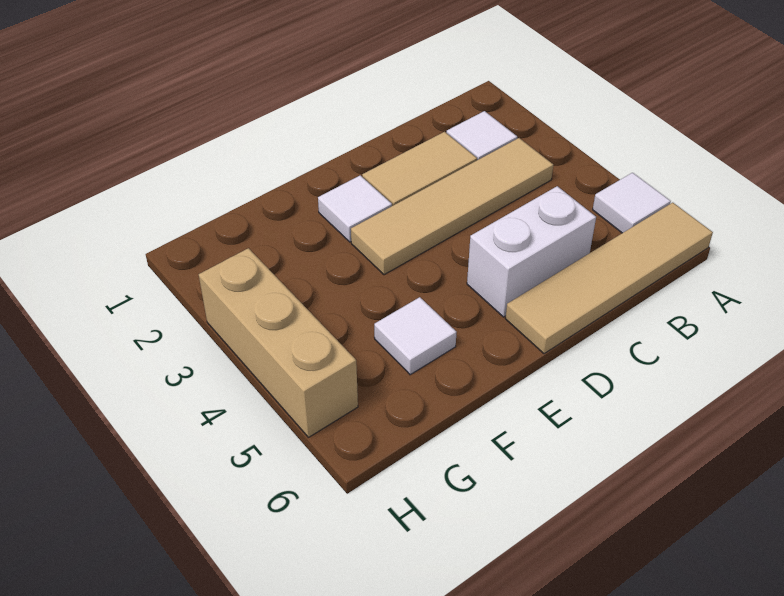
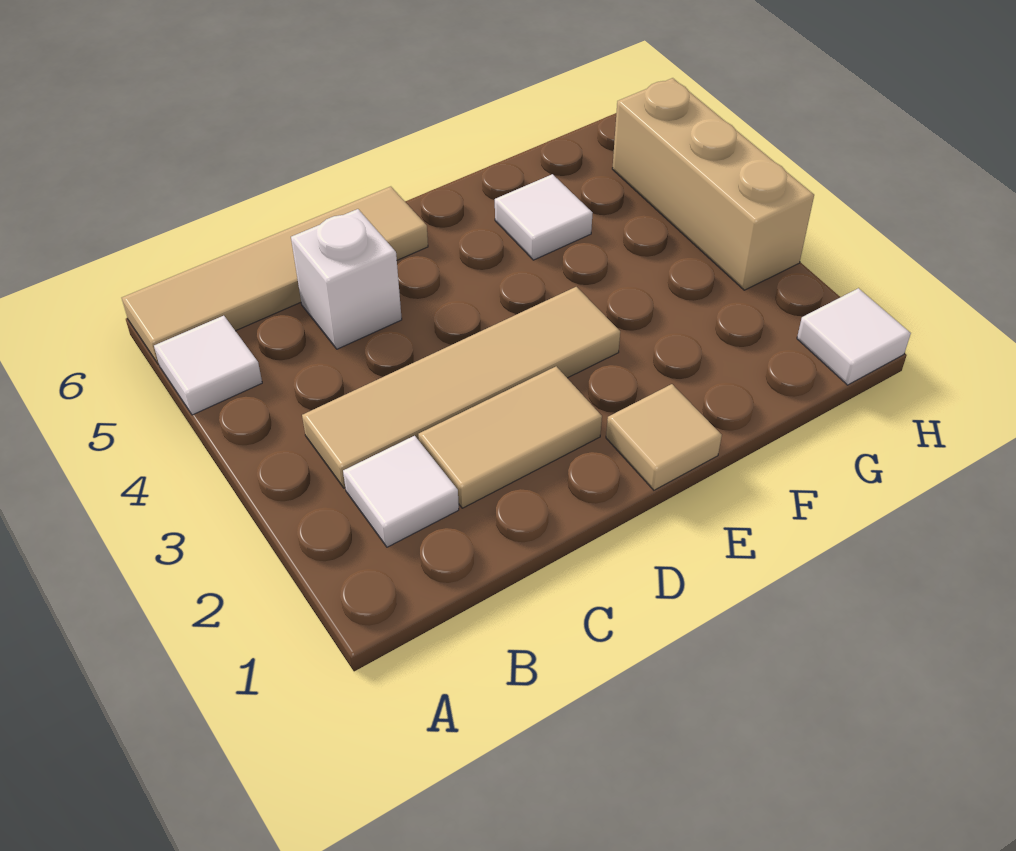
white 1x2 brick [467,186,596,317] -> white 1x1 brick [291,209,402,349]
none -> tan 1x1 tile [606,384,722,490]
white 1x1 tile [318,175,392,242] -> white 1x1 tile moved to [797,288,911,385]

